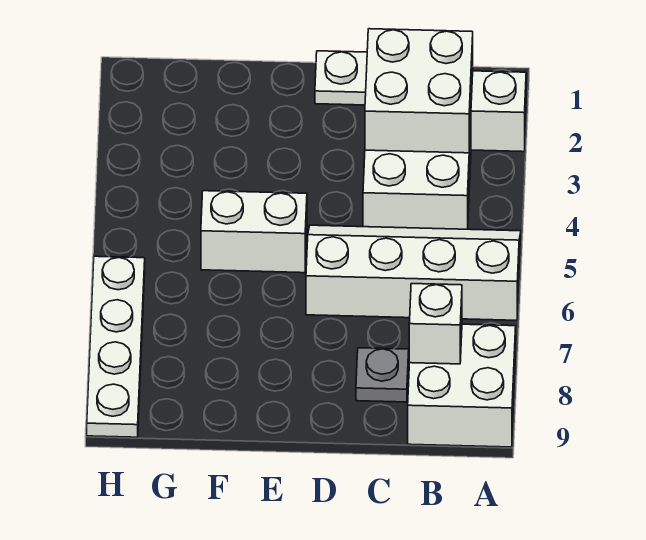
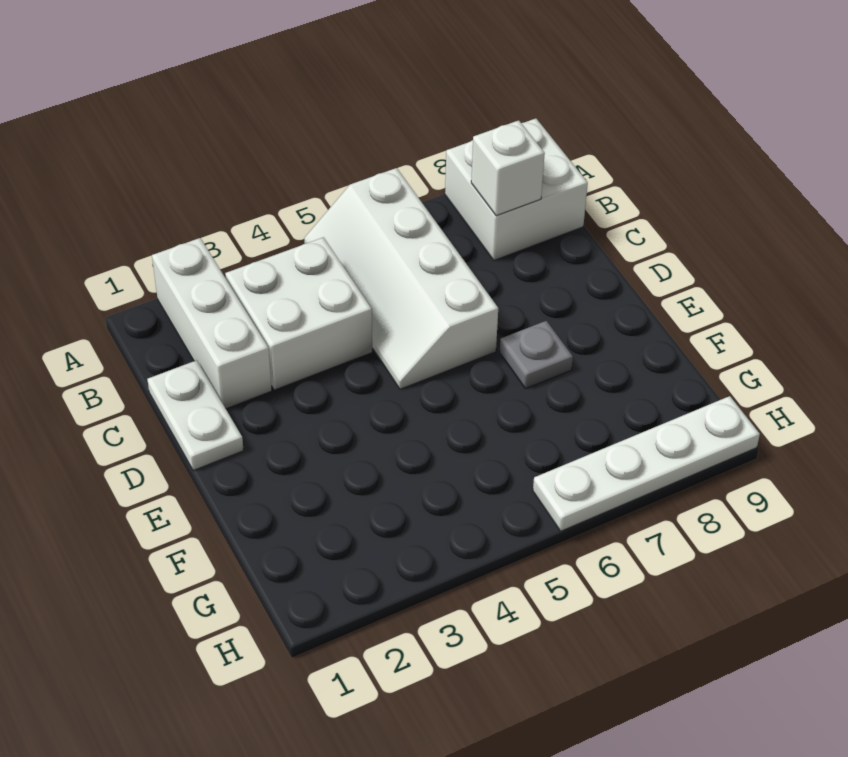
white 2x2 brick [365,29,473,153] -> none
grey 1x1 plate [356,348,409,402] -> grey 1x1 plate moved to [500,321,573,389]
white 1x2 brick [201,191,307,273] -> none

